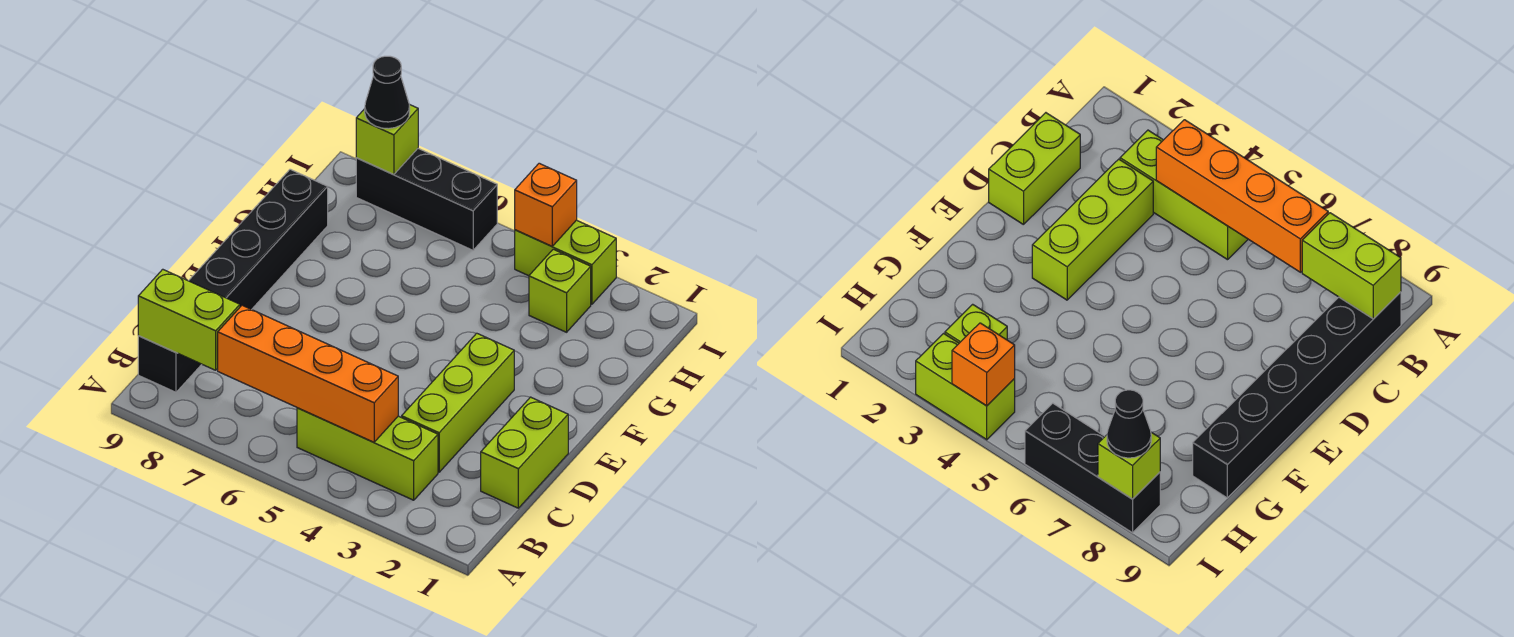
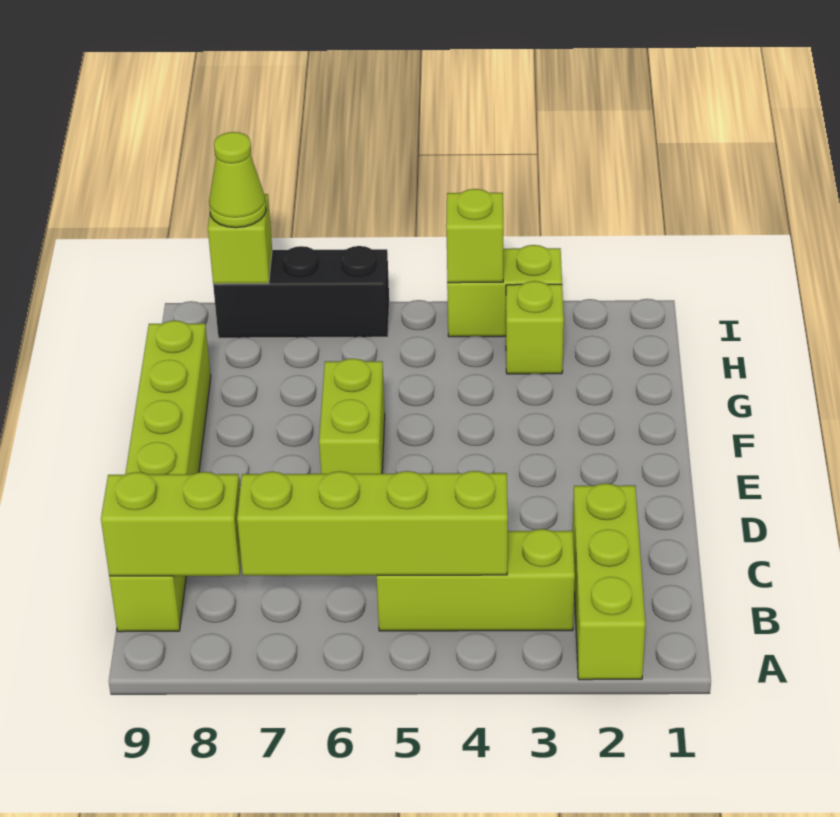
orange 1x4 brick [218,305,398,442] -> lime 1x4 brick [237,471,508,576]
black 1x6 brick [138,169,328,392] -> lime 1x6 brick [109,321,211,632]
lime 1x2 brick [481,397,568,508] -> lime 1x2 brick moved to [319,358,385,474]
lime 1x3 brick [402,333,514,472] -> lime 1x3 brick moved to [573,483,645,680]
orange 1x1 brick [515,163,577,246] -> lime 1x1 brick [446,189,503,283]
black 1x1 cone [365,56,410,129] -> lime 1x1 cone [209,132,266,228]

